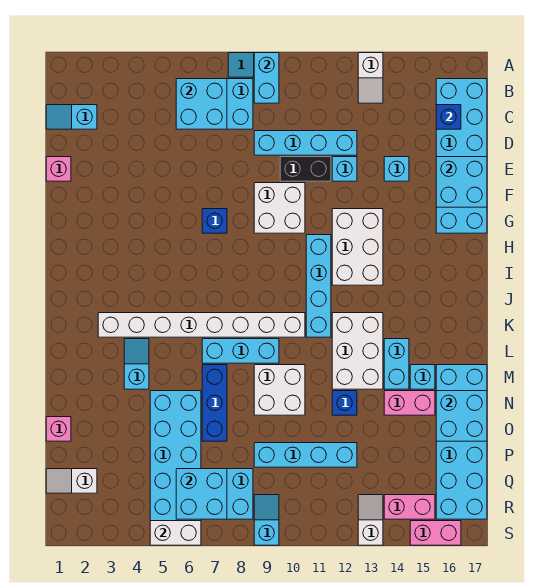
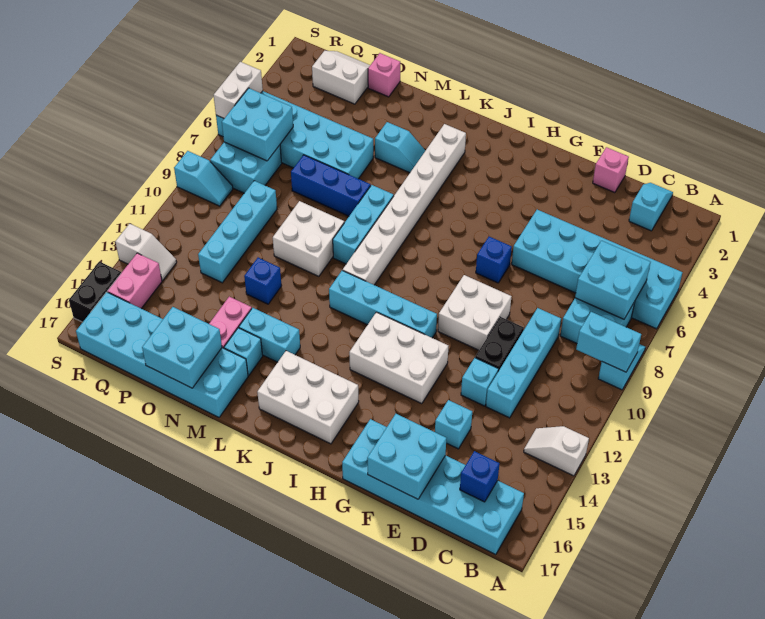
none -> cyan 2x6 brick [512,210,683,329]
white 2x3 brick [332,313,383,389] -> white 2x3 brick moved to [257,351,359,444]
white 1x2 slope [46,469,97,493] -> white 2x2 slope [312,51,370,104]
pink 1x2 brick [410,521,461,545] -> black 1x2 brick [69,262,121,322]

